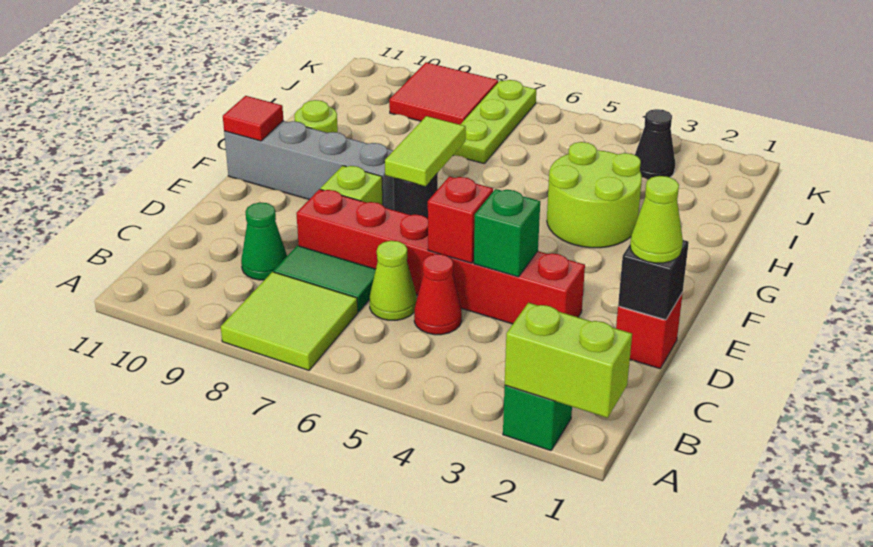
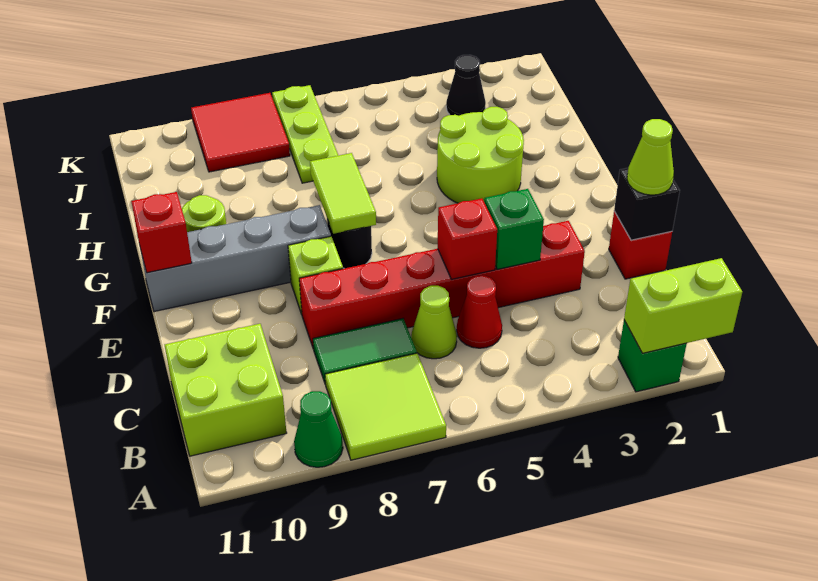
none -> lime 2x2 brick [165,324,287,456]
green 1x1 cone [241,202,287,280] -> green 1x1 cone moved to [294,391,343,467]
red 1x1 tile [223,96,283,141] -> red 1x1 brick [131,192,192,273]

